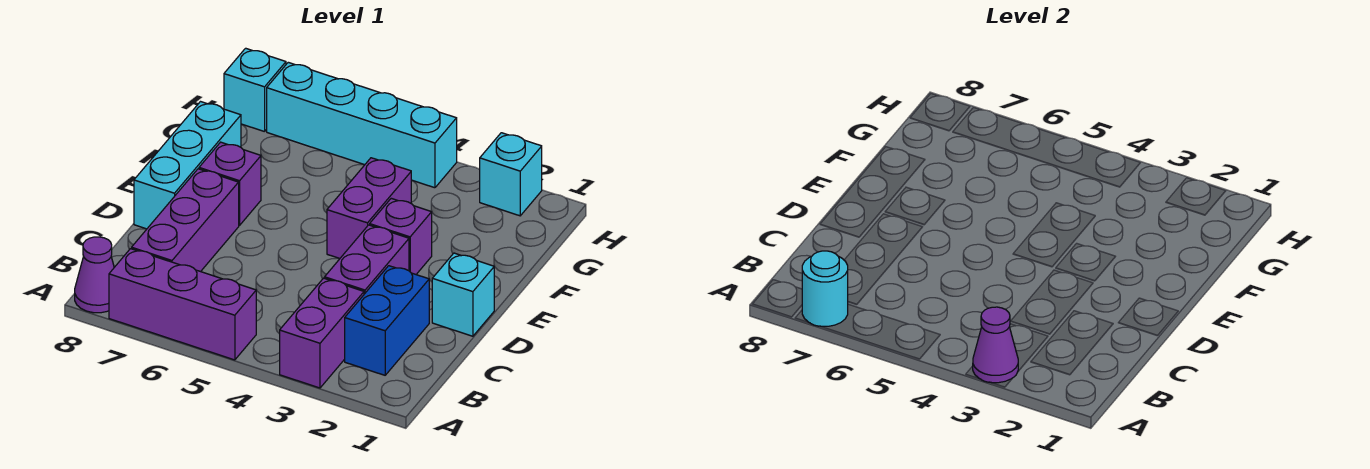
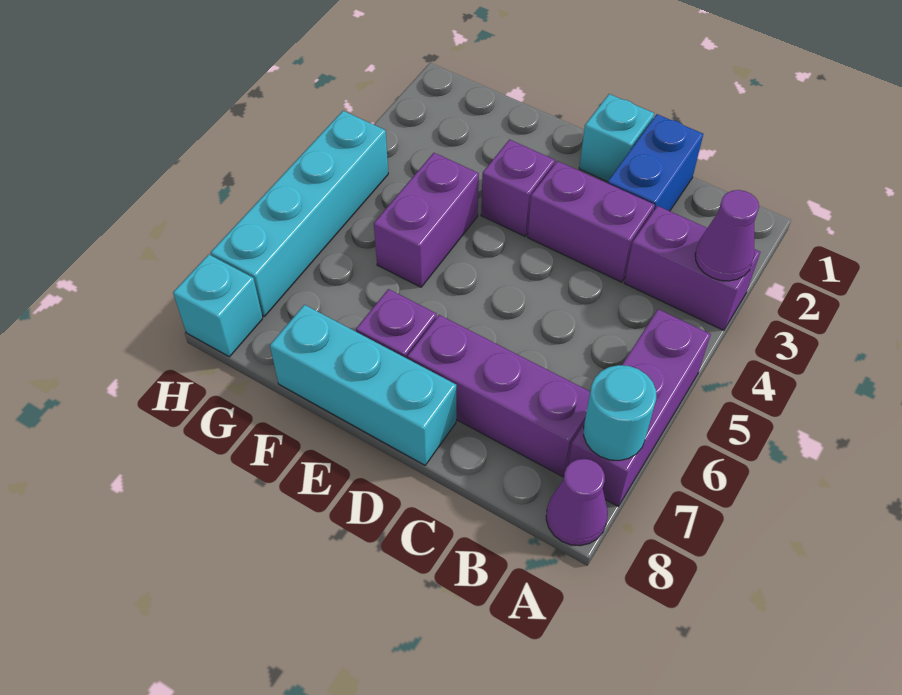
blue 1x2 brick [345,266,429,375] -> blue 1x2 brick turned to [608,114,703,211]
purple 1x2 brick [327,158,411,259] -> purple 1x2 brick turned to [374,153,479,287]
cyan 1x1 brick [479,133,542,216] -> none

